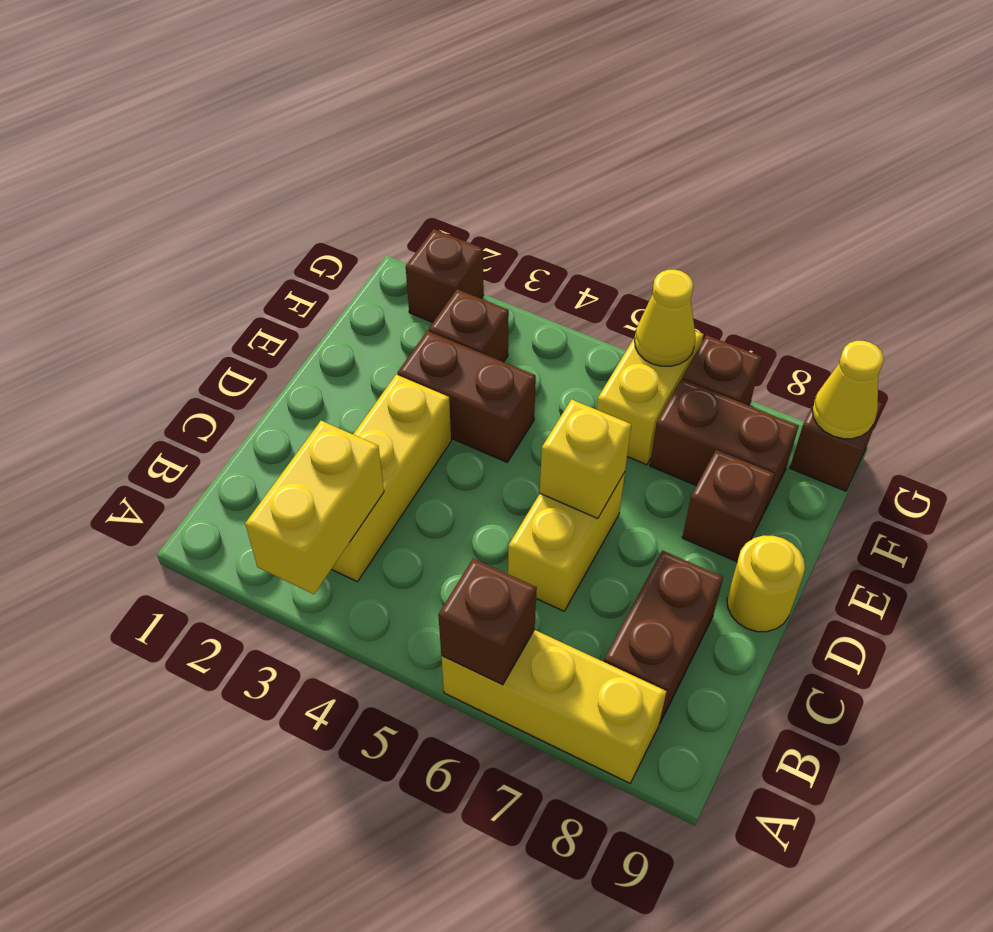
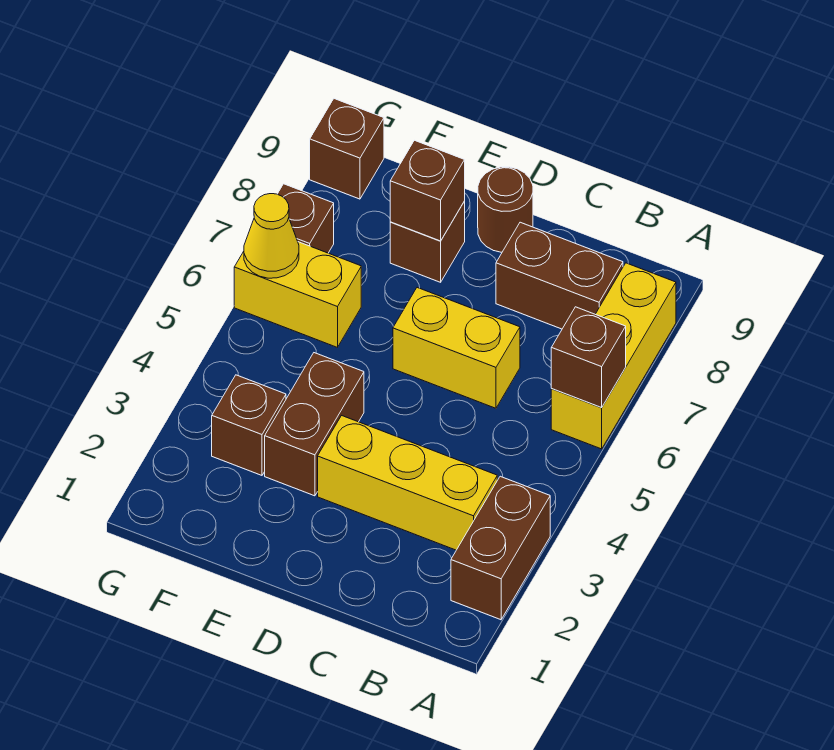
yellow 1x2 brick [245,421,384,594] -> none
yellow 1x1 brick [540,399,631,519] -> none
yellow 1x1 round brick [727,535,805,632] -> brown 1x1 round brick [478,167,533,252]
brown 1x2 brick [650,379,799,514] -> brown 1x2 brick moved to [451,476,550,620]
brown 1x1 brick [406,229,484,322] -> brown 1x1 brick moved to [390,140,465,241]
yellow 1x1 cone [812,341,884,439] -> none

